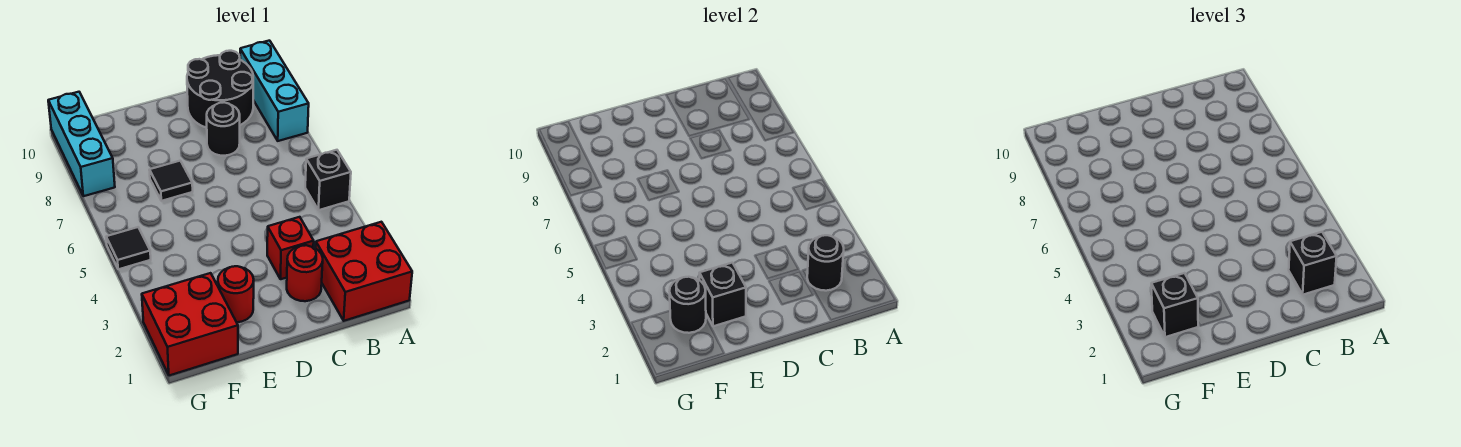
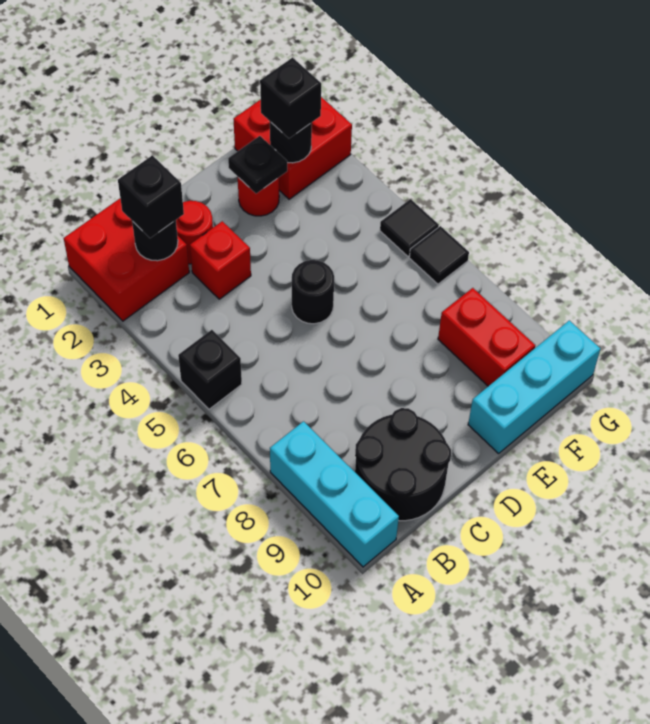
black 1x1 round brick [207,102,240,156] -> black 1x1 round brick moved to [292,260,334,324]
black 1x1 brick [699,263,746,326] -> black 1x1 plate [228,136,287,194]
black 1x1 tile [149,161,193,201] -> black 1x1 tile moved to [409,226,469,284]
none -> red 1x2 brick [438,288,535,386]
cyan 1x3 brick [48,92,115,196] -> cyan 1x3 brick turned to [468,320,601,453]

